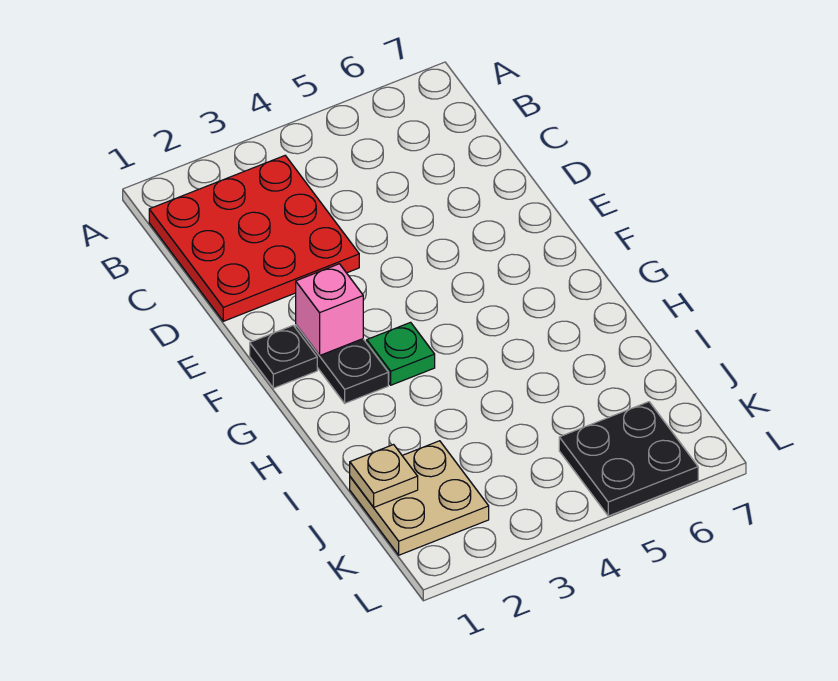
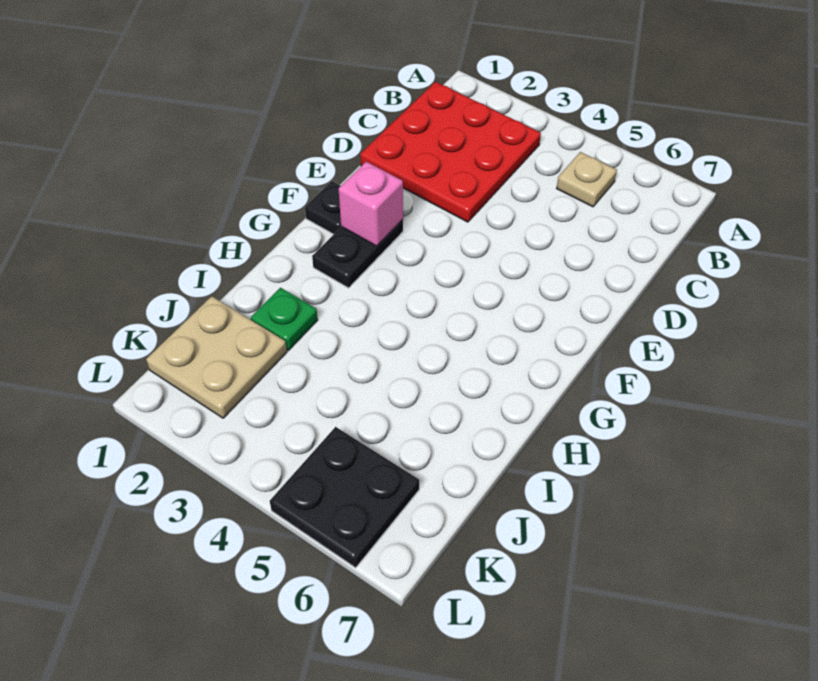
green 1x1 plate [367,322,435,385] -> green 1x1 plate moved to [251,288,318,350]
tan 1x1 plate [350,445,418,507] -> tan 1x1 plate moved to [557,152,617,207]

